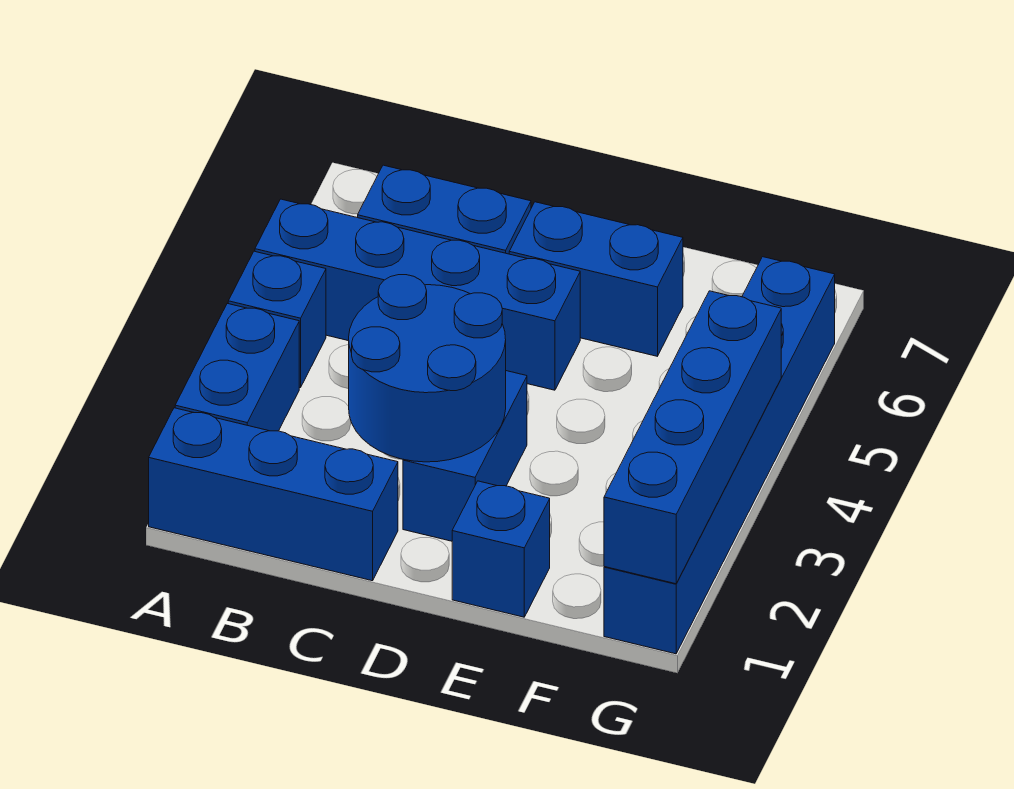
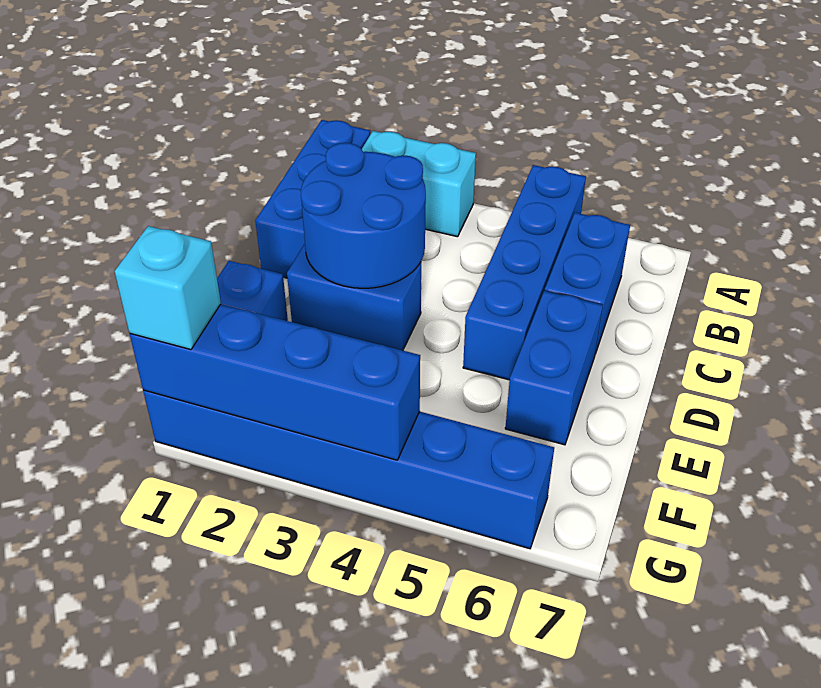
blue 1x2 brick [175,304,299,431] -> cyan 1x2 brick [362,131,476,237]
blue 1x1 brick [228,251,326,388] -> none
none -> cyan 1x1 brick [115,226,221,350]

